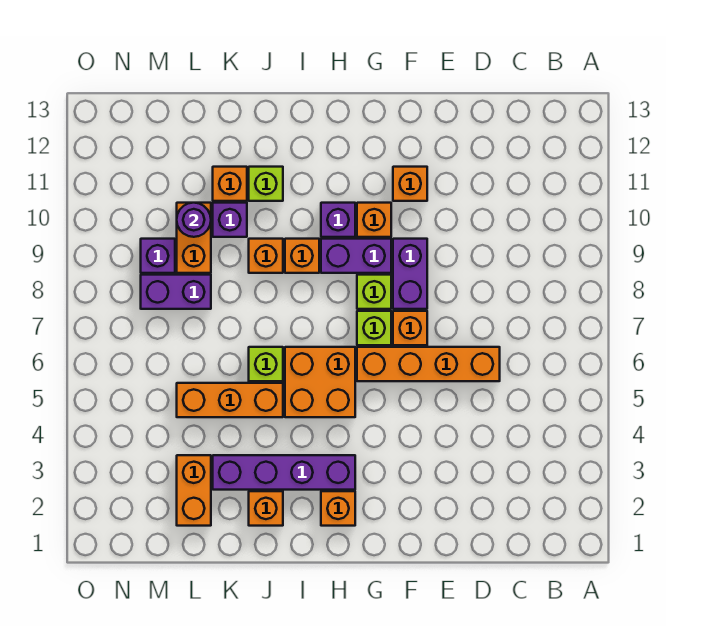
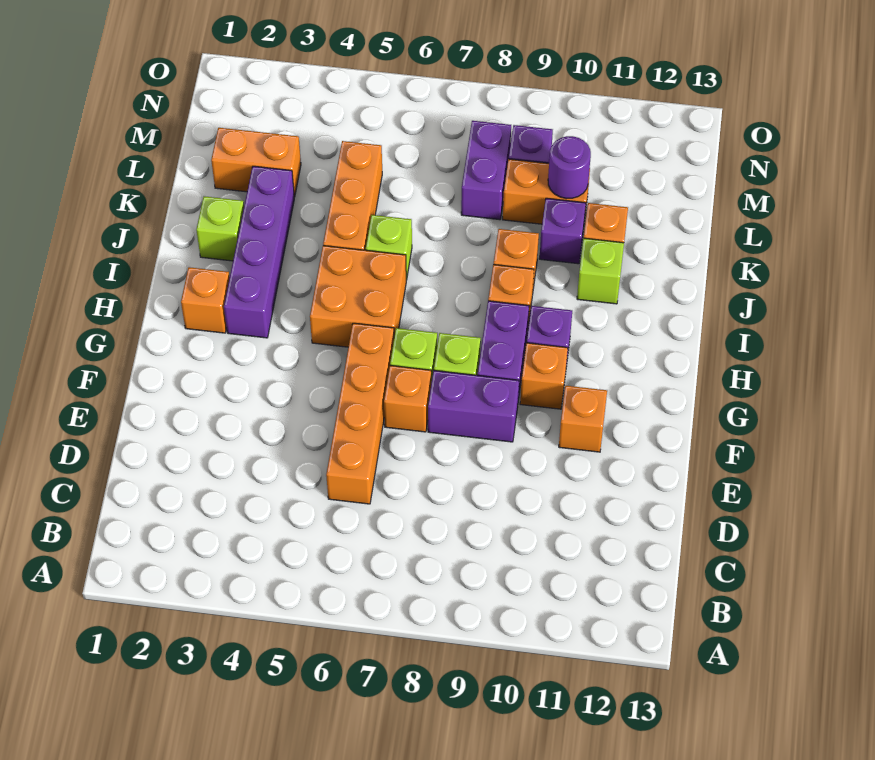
orange 1x1 brick [249,491,283,526] -> lime 1x1 brick [196,196,244,261]

